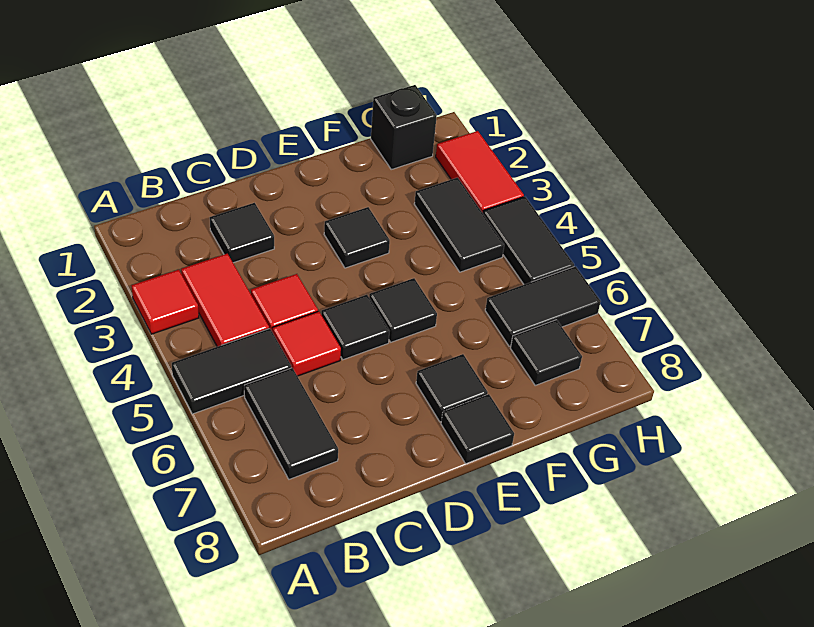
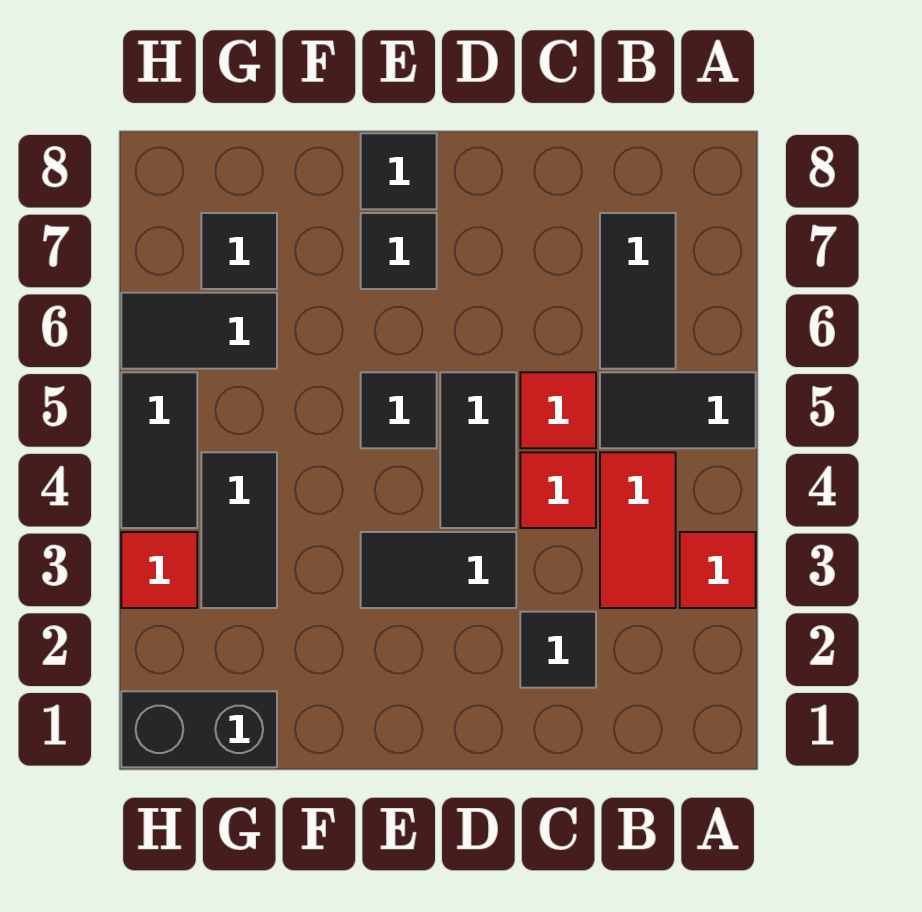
black 1x1 tile [321,295,389,360] -> black 1x2 tile [440,372,516,528]
black 1x1 tile [324,207,390,268] -> black 1x2 tile [361,532,516,608]
black 1x1 brick [371,85,437,169] -> black 1x2 brick [121,691,277,767]
red 1x2 tile [436,131,524,213] -> red 1x1 tile [121,532,197,608]

